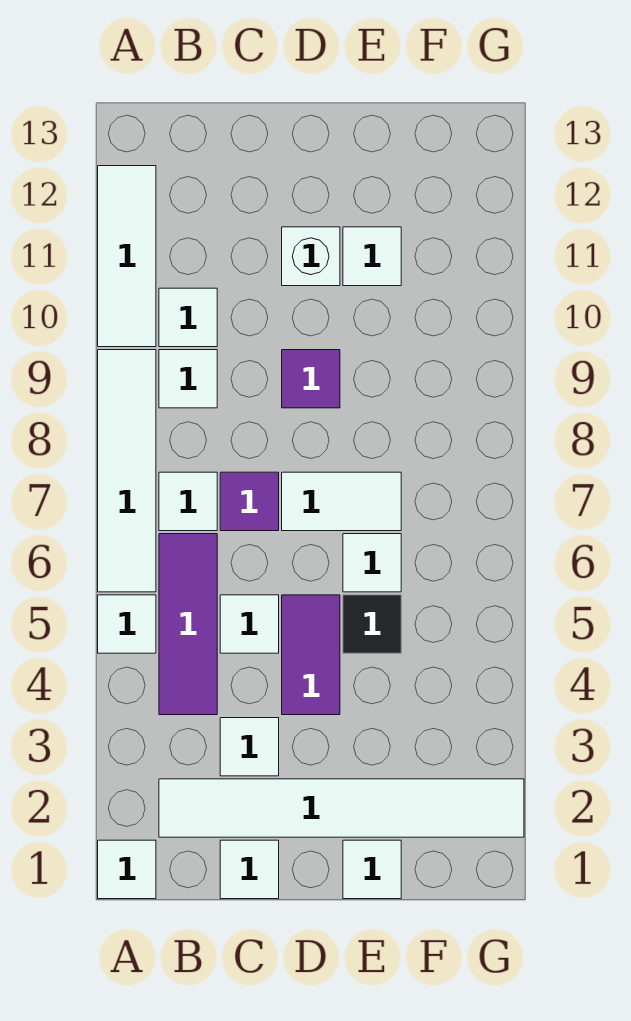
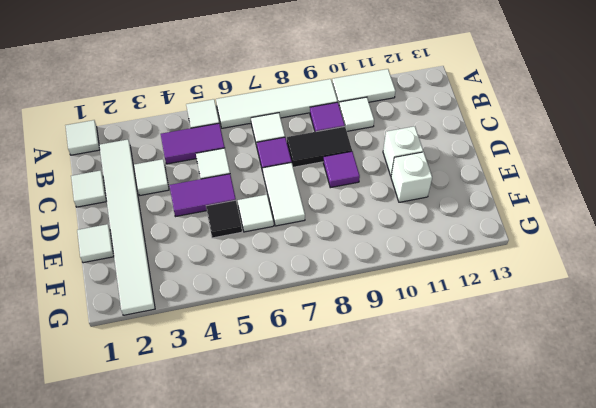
white 1x3 tile [98,166,156,347] -> white 1x2 tile [332,69,396,104]
purple 1x3 tile [159,534,217,715] -> purple 1x2 tile [161,123,225,164]
white 1x1 tile [159,350,217,408] -> purple 1x1 tile [310,102,345,132]
none -> black 1x2 tile [287,127,352,167]
white 1x1 tile [343,227,401,286] -> white 1x1 brick [391,152,432,202]

